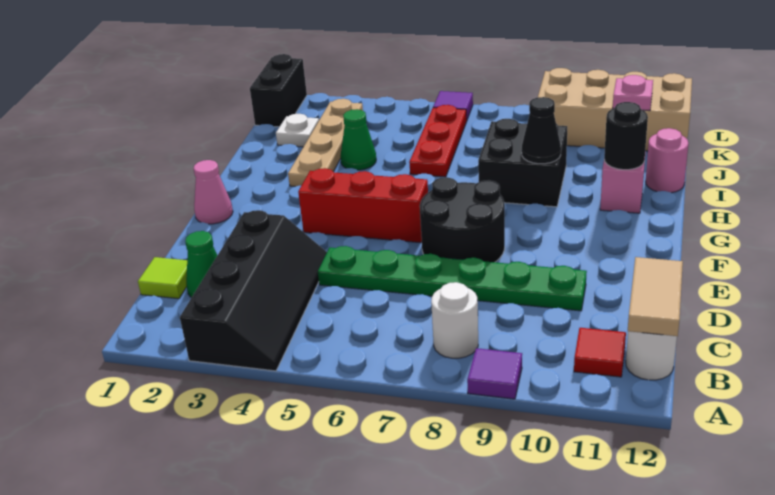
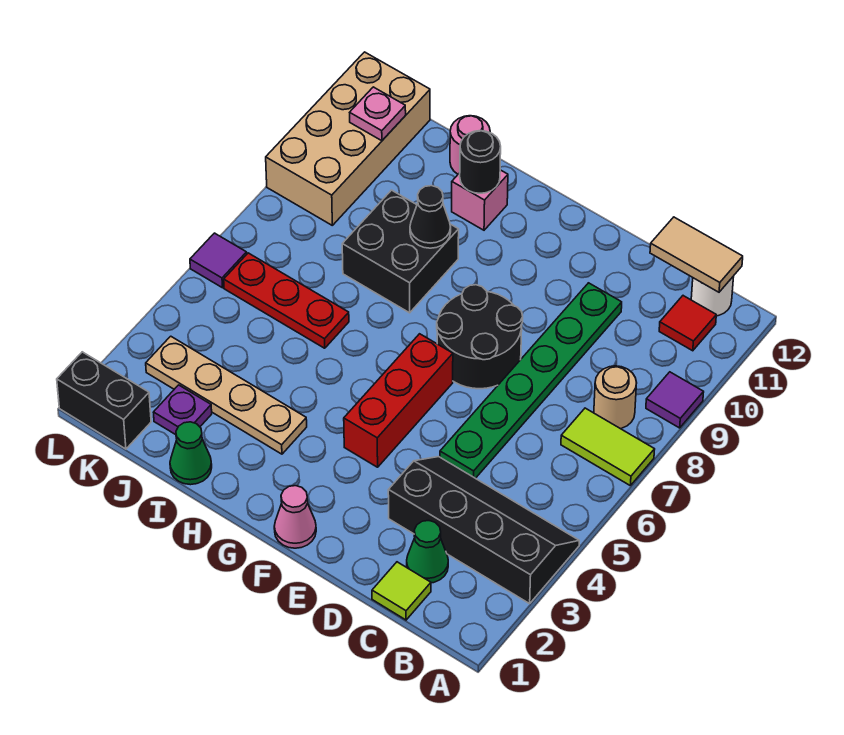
none -> lime 1x2 tile [561,408,655,485]
white 1x1 round brick [431,282,478,358] -> tan 1x1 round brick [594,366,637,429]
green 1x1 cone [340,109,376,170] -> green 1x1 cone moved to [170,422,212,485]
white 1x1 plate [276,114,319,147] -> purple 1x1 plate [153,385,212,435]

